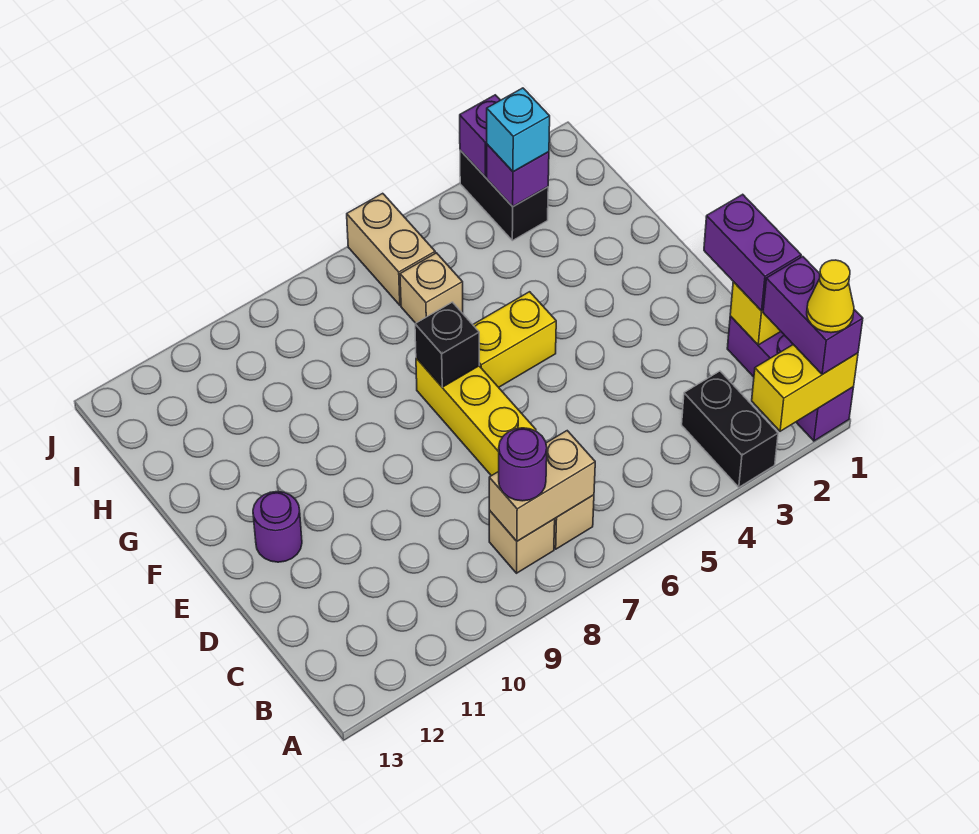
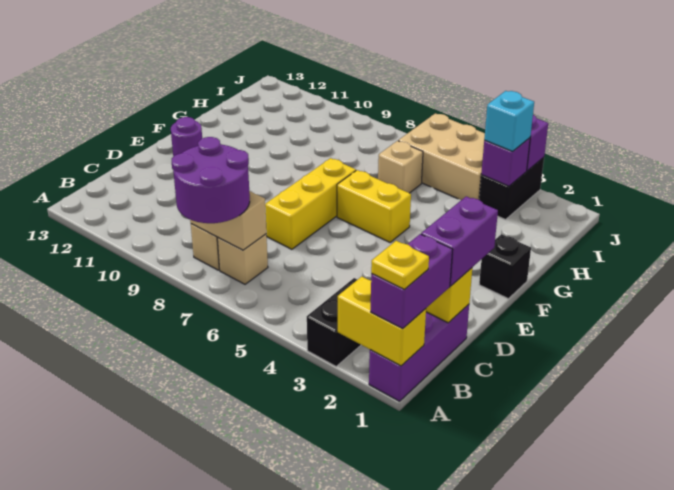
yellow 1x1 cone [807,260,854,333] -> yellow 1x1 plate [371,241,429,289]
purple 1x1 round brick [499,428,547,501] -> purple 2x2 round brick [172,137,250,223]
black 1x1 brick [415,302,479,387] -> black 1x1 brick moved to [479,234,531,299]
tan 1x2 brick [347,193,435,305] -> tan 2x3 brick [398,113,485,200]

